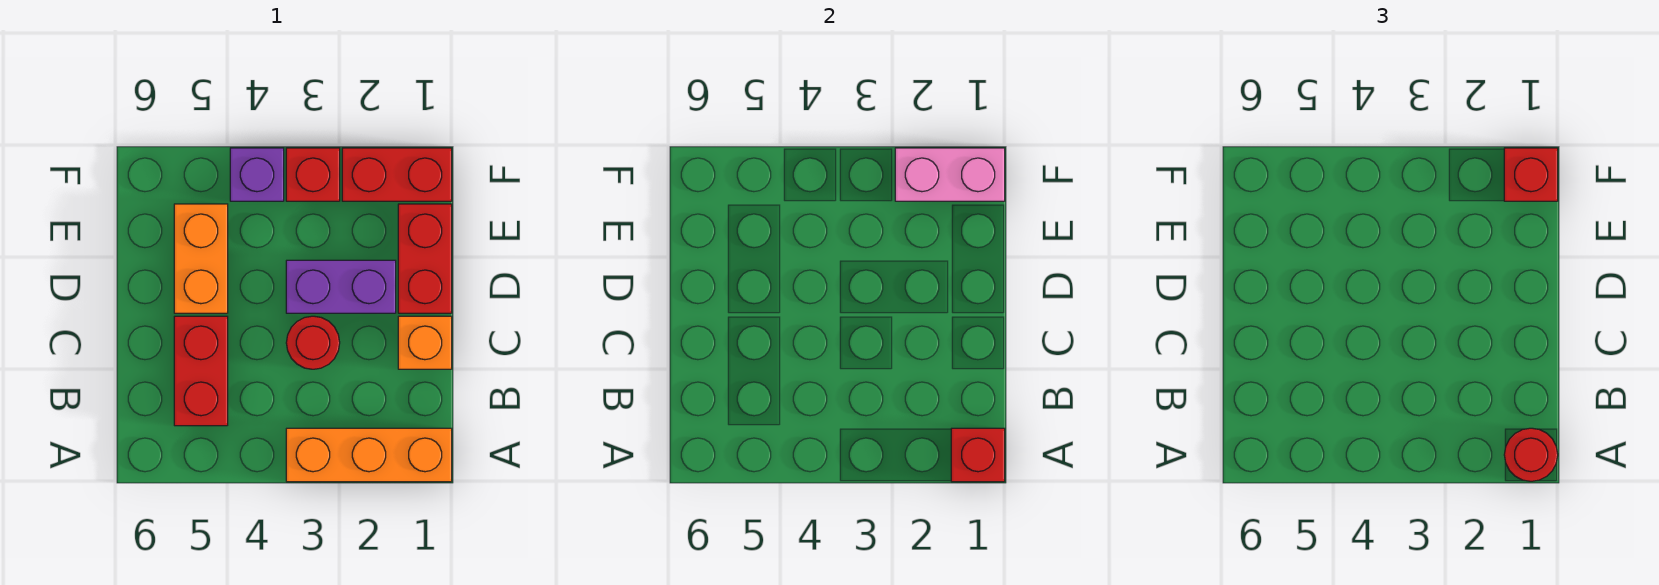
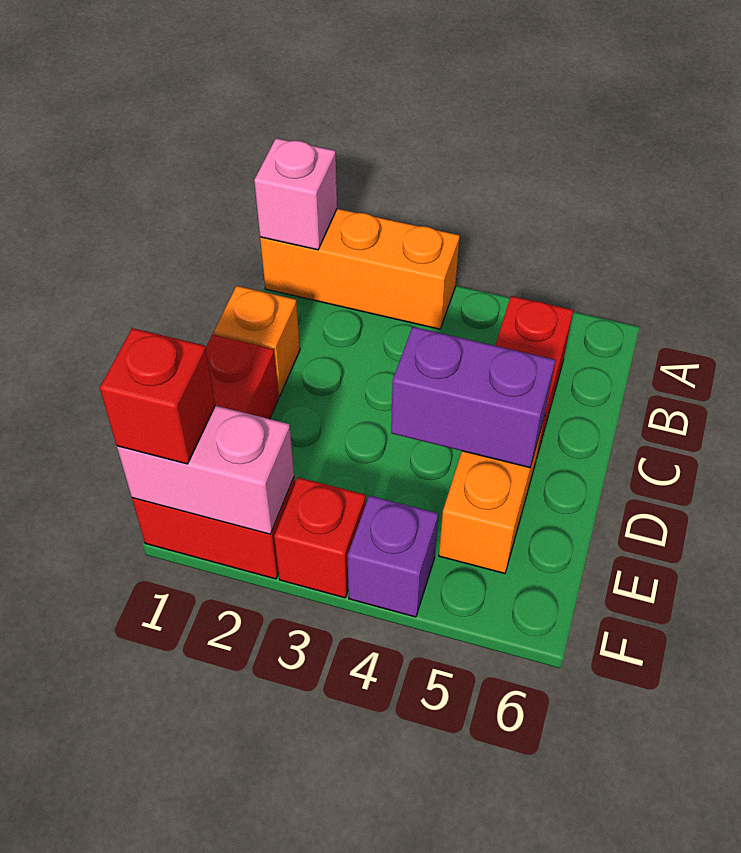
red 1x1 brick [951,428,1005,482] -> pink 1x1 brick [254,138,337,250]
red 1x1 round brick [1504,428,1558,481] -> none
red 1x1 round brick [286,316,340,369] -> none
purple 1x2 brick [286,260,396,313] -> purple 1x2 brick moved to [391,327,555,468]

